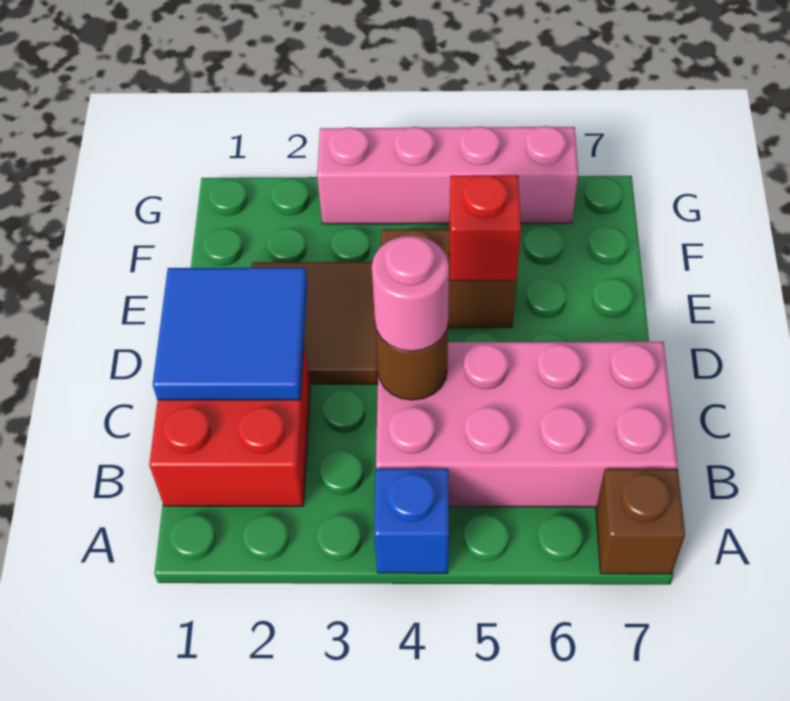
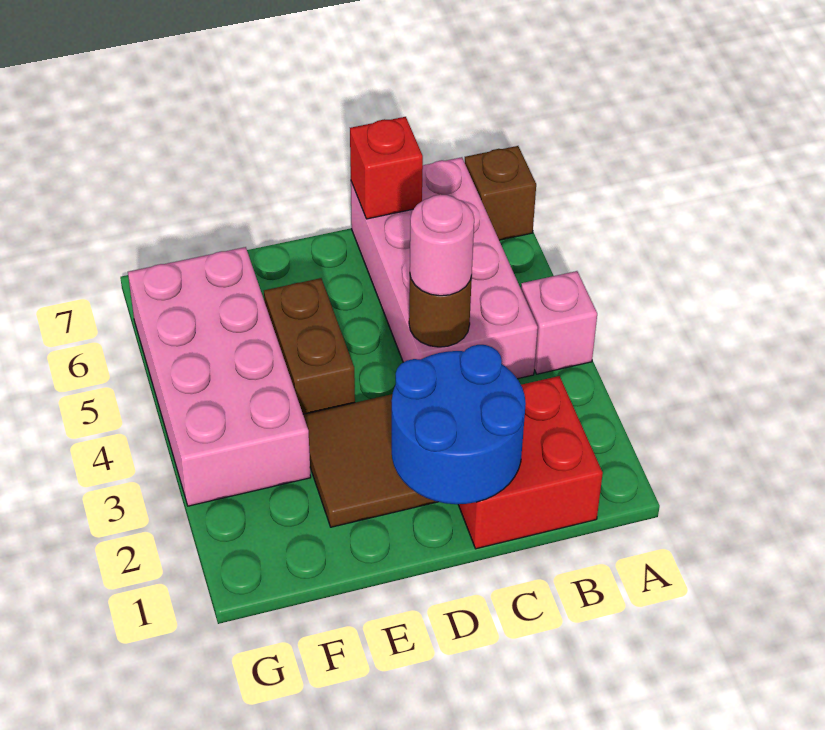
blue 1x1 brick [374,469,449,573] -> pink 1x1 brick [521,271,597,374]
blue 2x2 tile [153,268,307,400] -> blue 2x2 round brick [392,345,526,504]
red 1x1 brick [450,175,521,281] -> red 1x1 brick moved to [350,117,423,219]
pink 1x4 brick [317,126,578,224] -> pink 2x4 brick [128,247,311,506]

